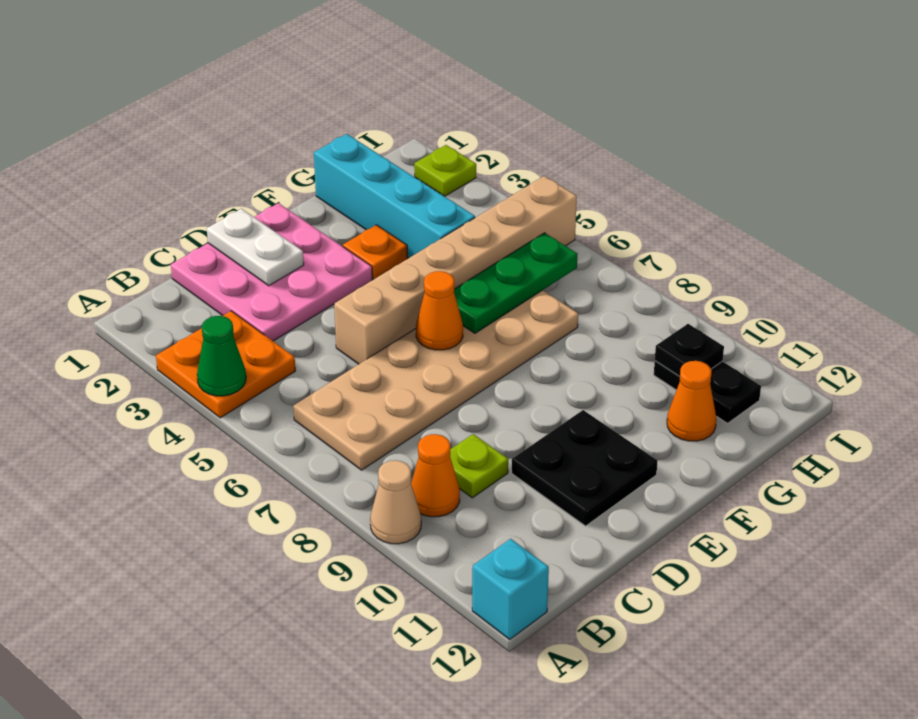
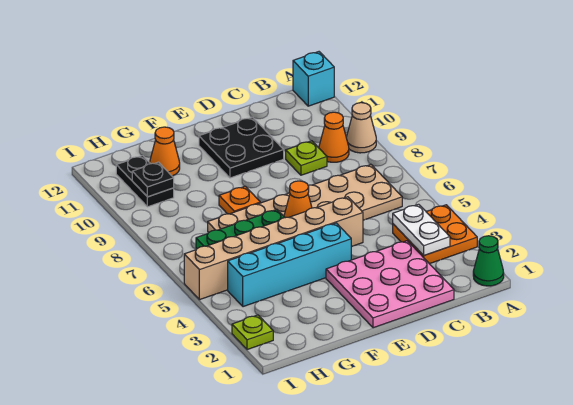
green 1x1 cone [197,316,246,396] -> green 1x1 cone moved to [473,236,504,286]
white 1x2 plate [207,209,304,286] -> white 1x2 plate moved to [393,204,450,255]
orange 1x1 plate [343,225,407,279] -> orange 1x1 plate moved to [219,186,260,214]
cyan 1x4 brick [314,134,475,258] -> cyan 1x4 brick turned to [228,223,351,307]

